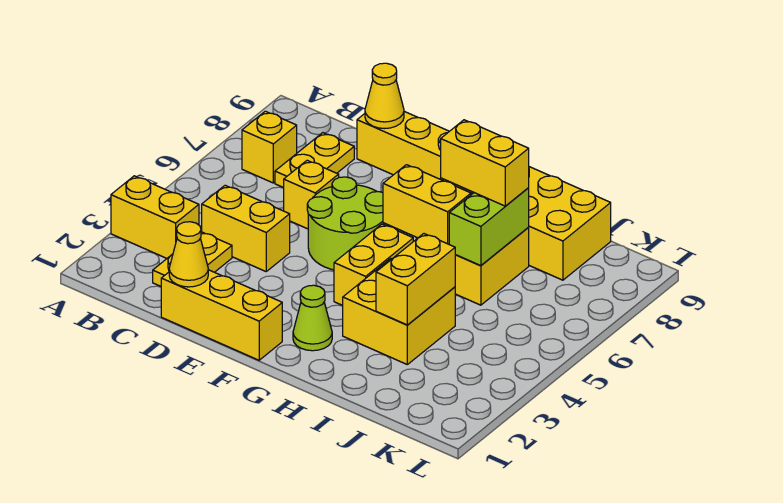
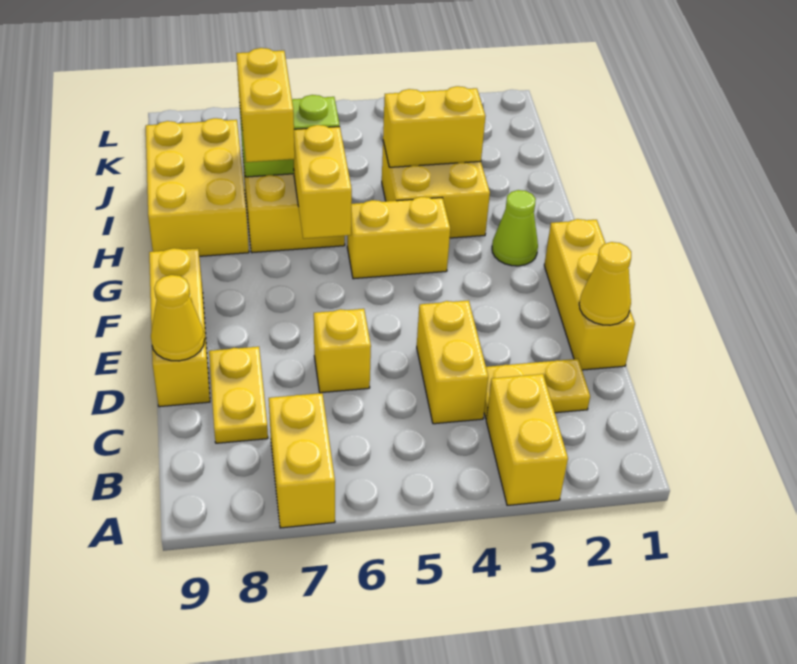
yellow 1x1 brick [242,111,297,183] -> yellow 1x2 brick [269,393,335,528]
yellow 1x2 plate [275,133,354,188] -> yellow 1x2 plate turned to [209,347,268,443]
lime 2x2 round brick [307,177,389,270] -> none

